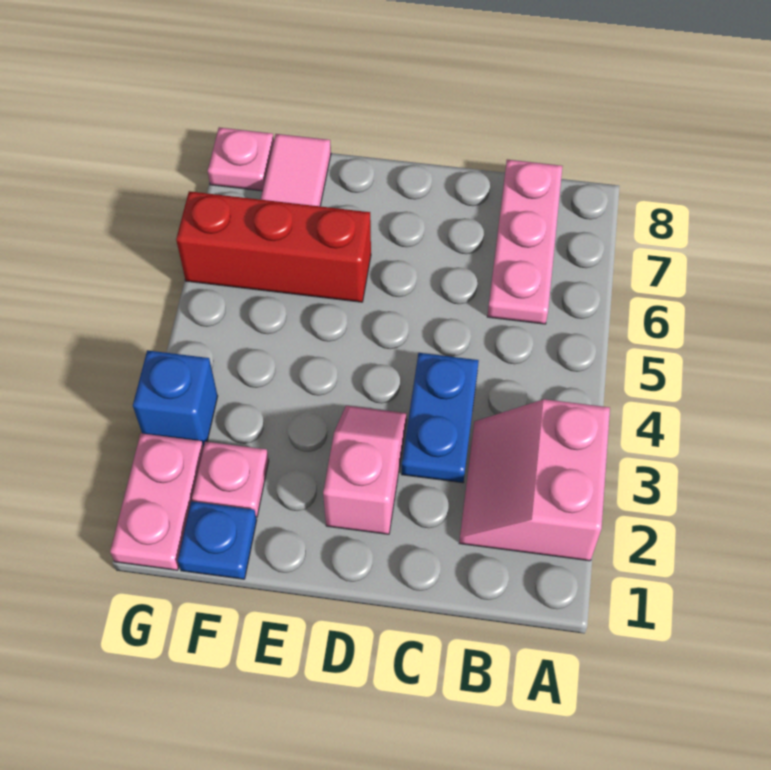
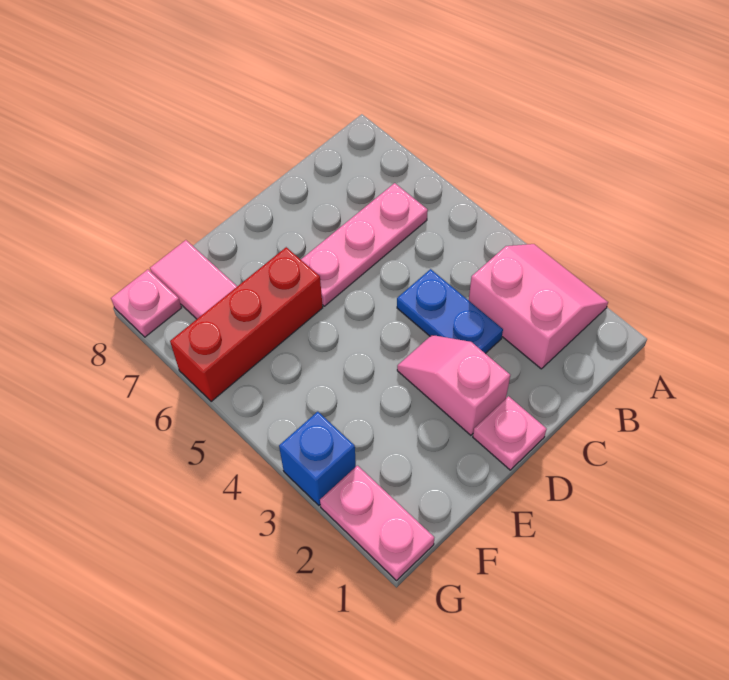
pink 2x2 slope [459,399,610,561] -> pink 2x2 slope turned to [469,244,608,369]
pink 1x3 plate [487,160,562,324] -> pink 1x3 plate turned to [301,183,428,306]
blue 1x1 plate [178,501,257,579] -> none
pink 1x1 plate [192,442,269,517] -> pink 1x1 plate moved to [473,396,547,470]

